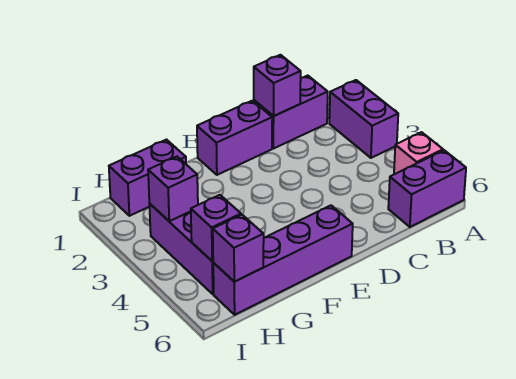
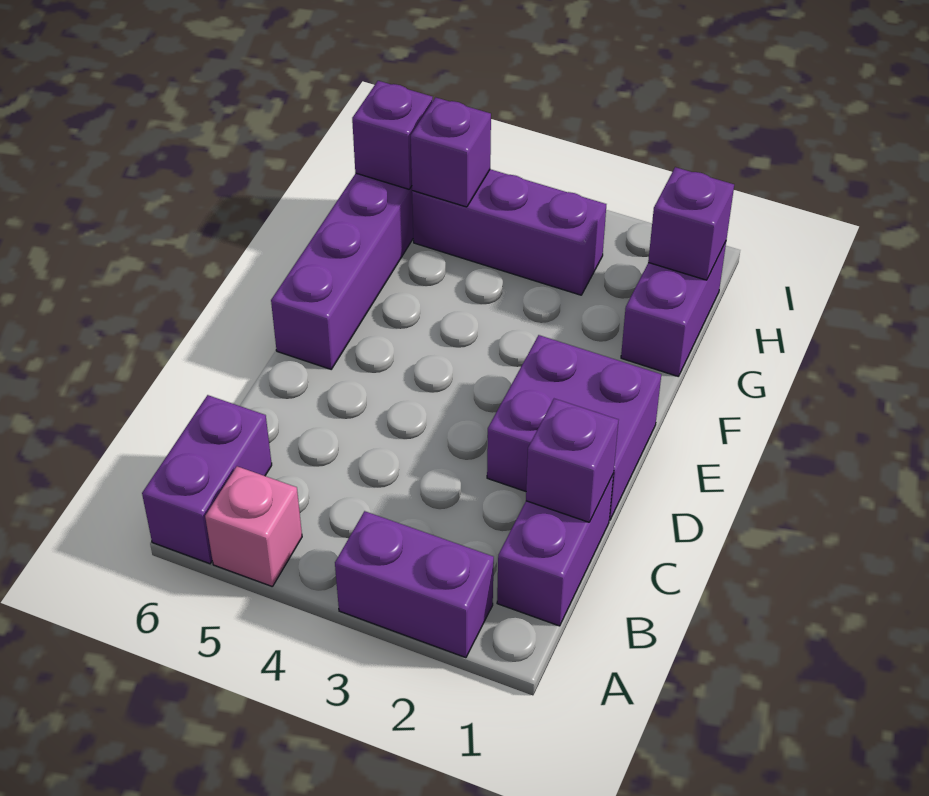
purple 1x2 brick [197,101,272,175] -> purple 2x2 brick [487,335,661,520]
purple 1x1 brick [148,157,198,221] -> purple 1x1 brick moved to [648,167,734,280]

